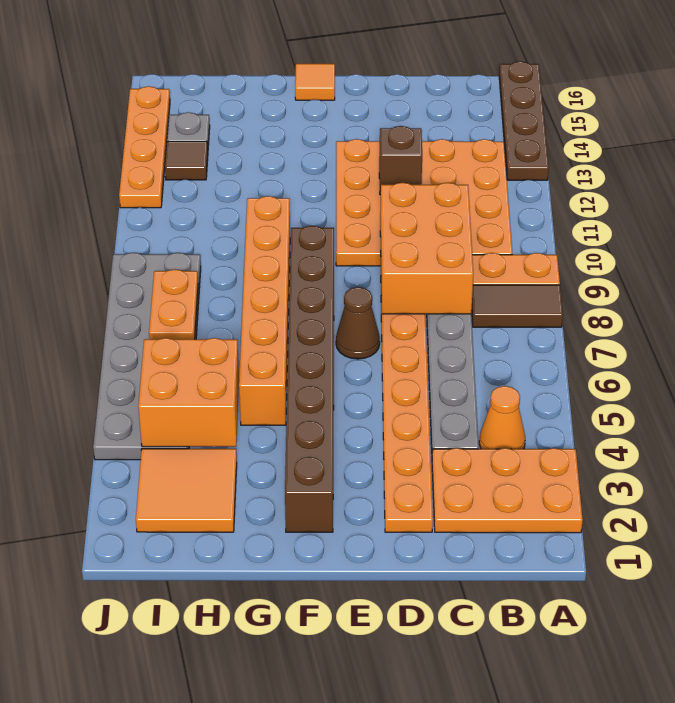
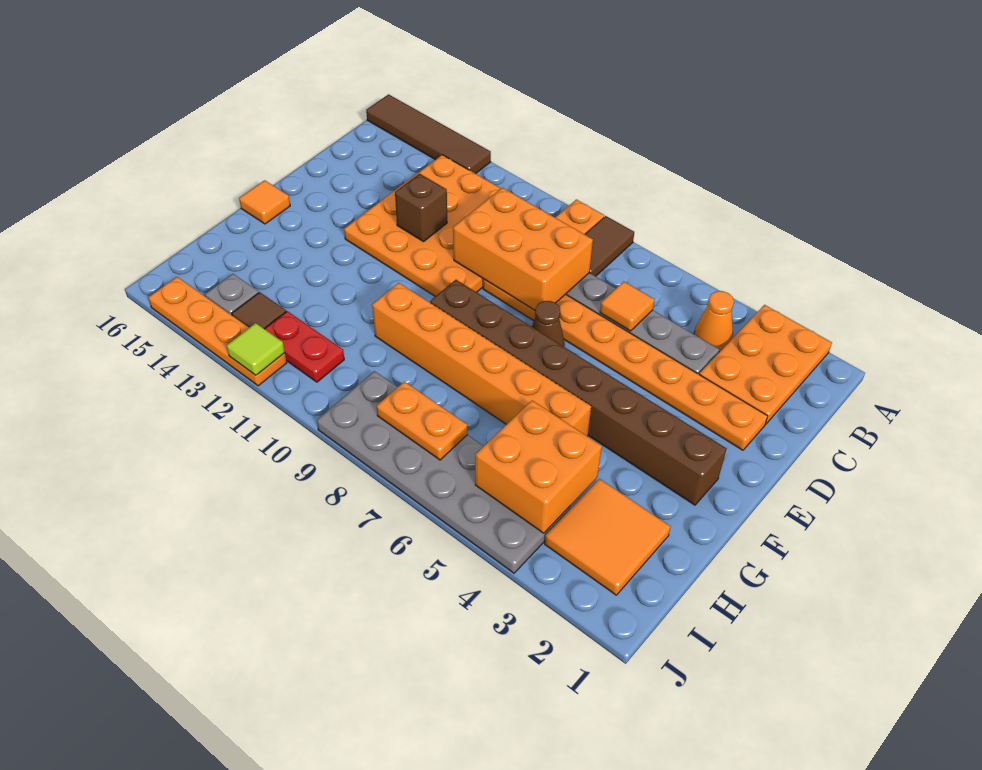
brown 1x4 plate [499,61,549,180] -> brown 1x4 tile [366,94,491,174]
none -> orange 1x1 tile [600,281,655,331]
none -> red 1x2 plate [265,311,344,382]
none -> lime 1x1 tile [227,323,285,375]

